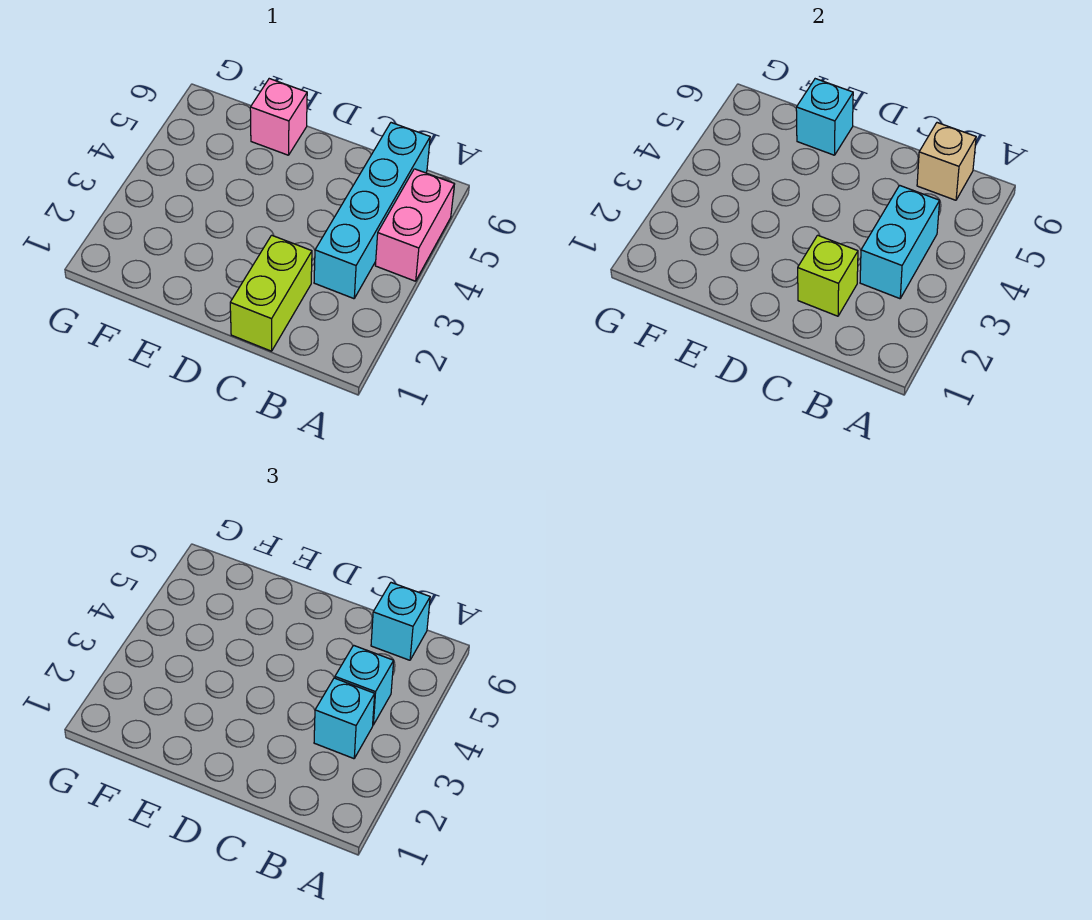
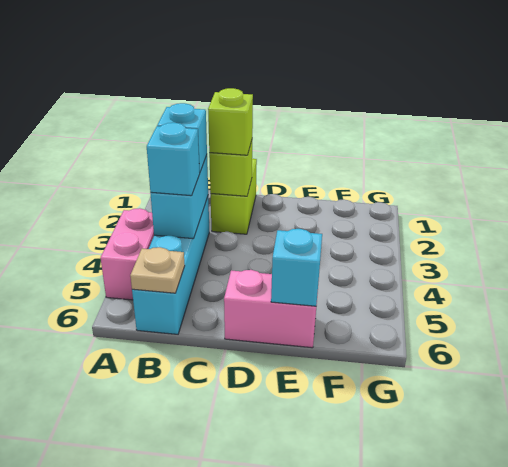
tan 1x1 brick [917,123,976,200] -> tan 1x1 plate [130,247,185,293]
cyan 1x1 brick [371,583,430,660] -> none
none -> lime 1x1 brick [208,88,253,155]
pink 1x1 brick [250,79,307,155] -> pink 1x2 brick [224,270,318,348]

